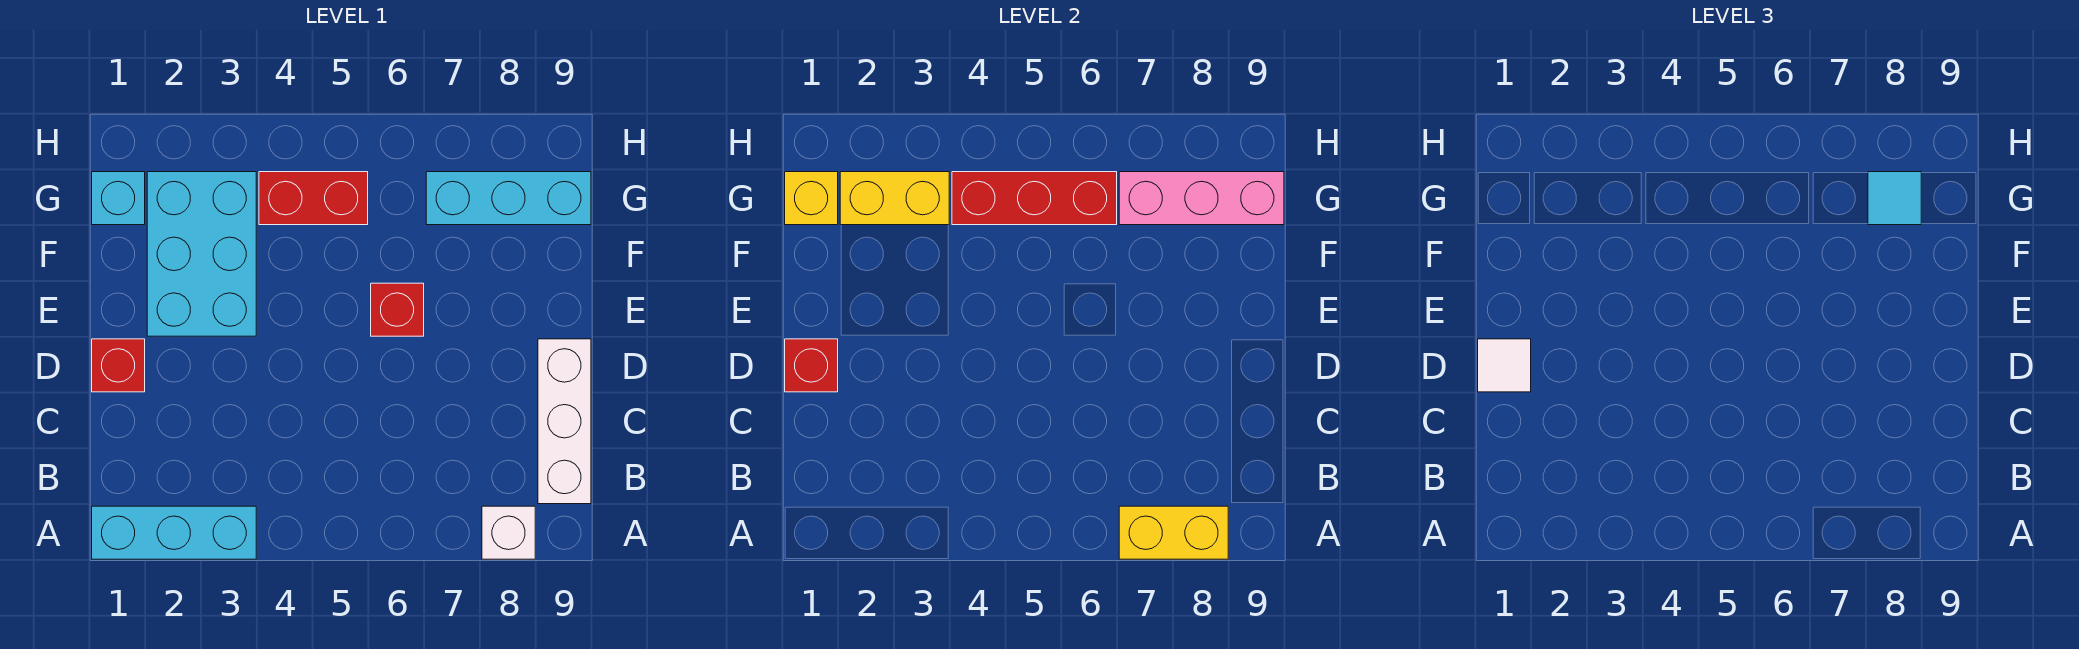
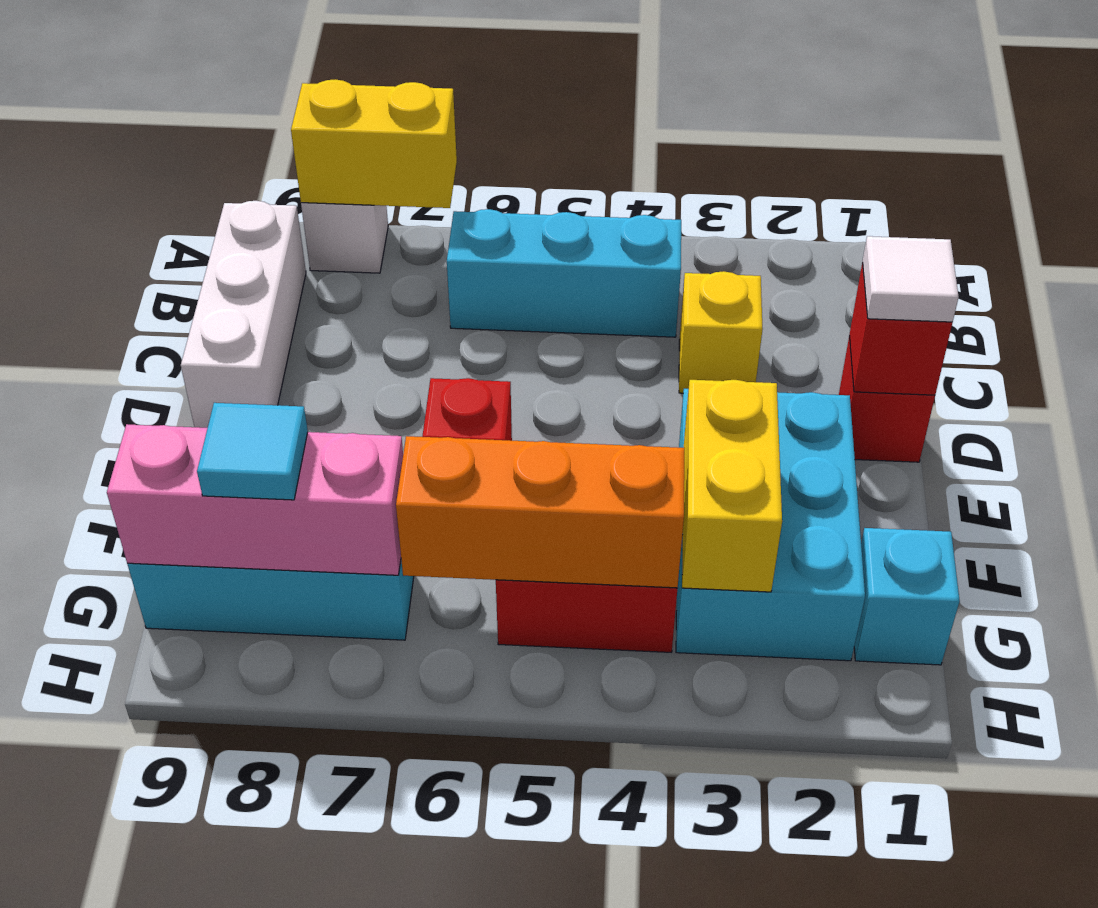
cyan 1x3 brick [92,506,256,559] -> cyan 1x3 brick moved to [447,209,681,337]
yellow 1x1 brick [785,172,838,225] -> yellow 1x1 brick moved to [679,271,763,393]
yellow 1x2 brick [840,172,949,225] -> yellow 1x2 brick turned to [682,380,782,592]
red 1x3 brick [952,172,1117,225] -> orange 1x3 brick [396,436,684,588]

